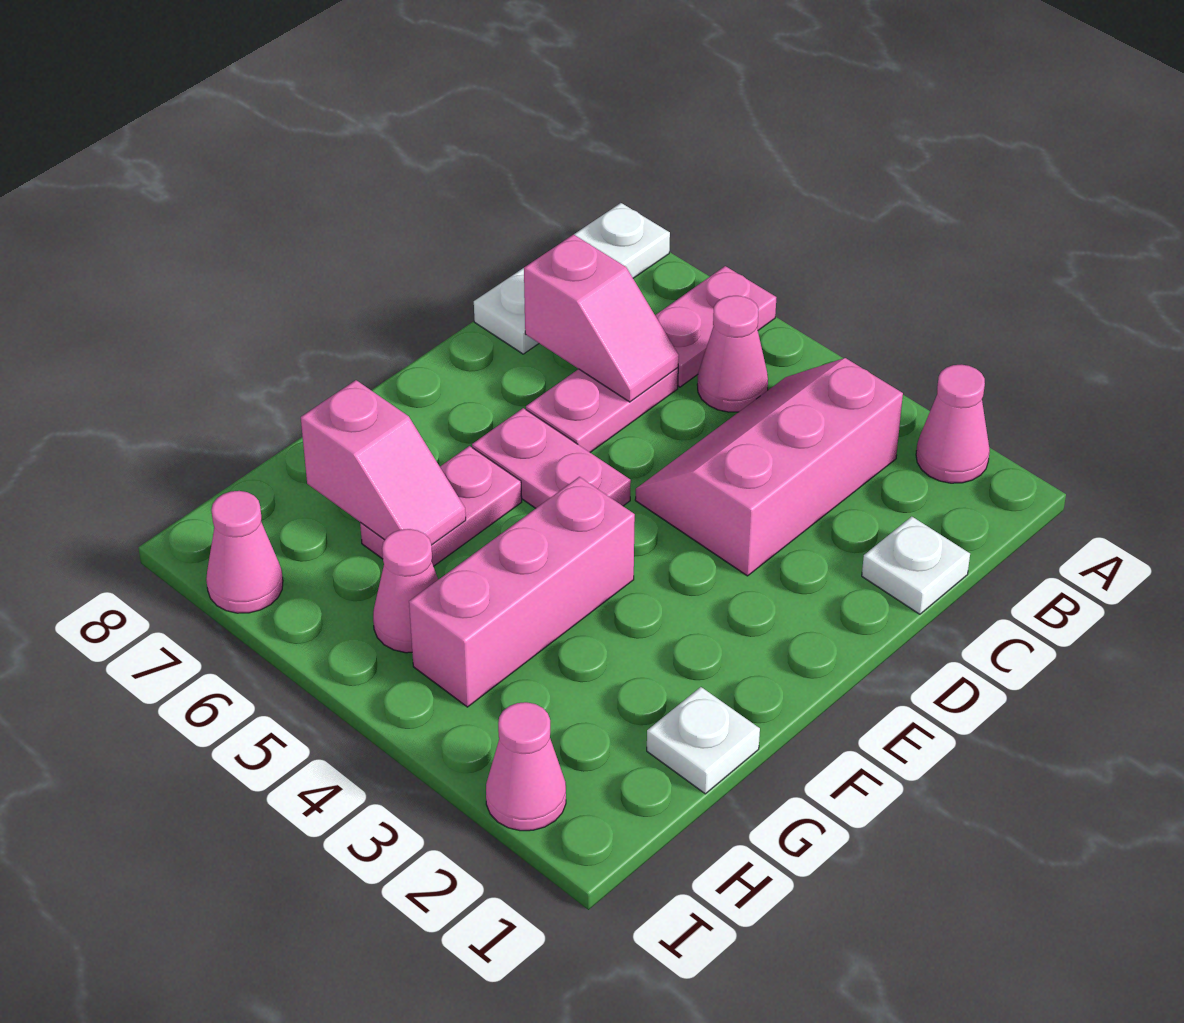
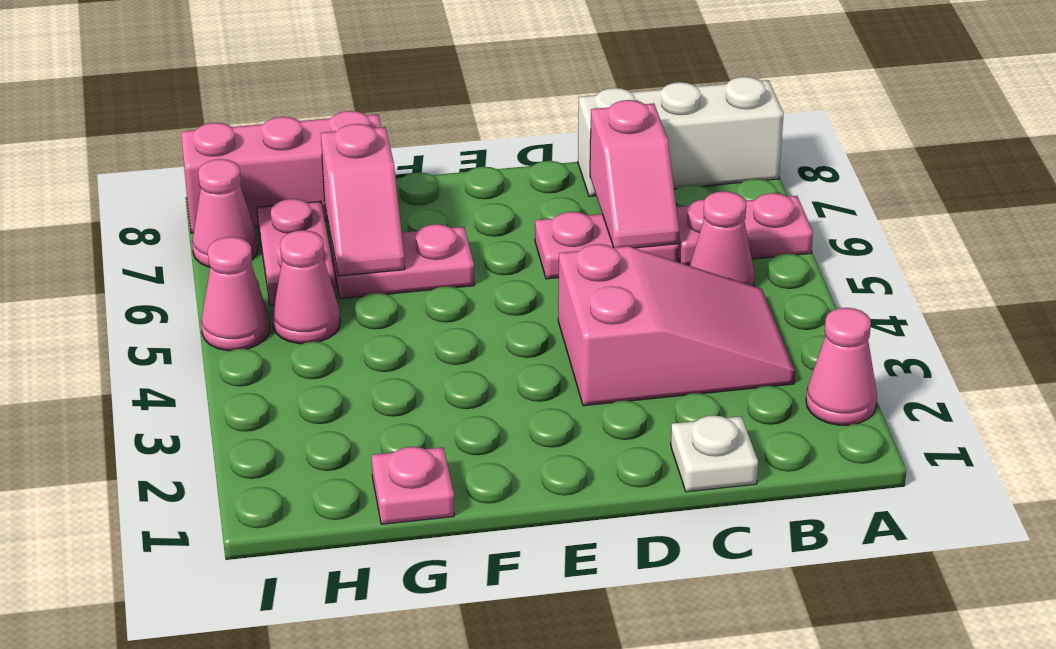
white 1x3 plate [474,203,670,354] -> white 1x3 brick [578,77,784,197]
pink 2x3 slope [635,358,903,576] -> pink 2x3 slope turned to [558,244,795,406]
pink 1x2 plate [472,408,631,508] -> pink 1x2 plate moved to [257,199,336,305]
pink 1x3 brick [409,477,635,707] -> pink 1x3 brick moved to [181,111,381,233]
white 1x1 plate [647,687,760,794] -> pink 1x1 plate [372,447,454,524]
pink 1x1 cone [486,702,566,831] -> pink 1x1 cone moved to [201,237,270,351]

